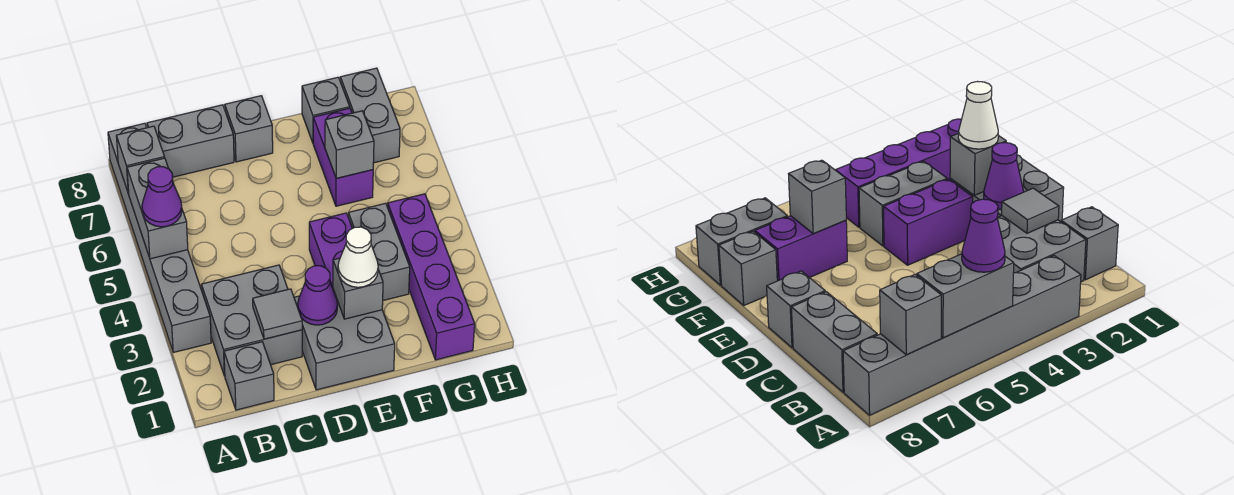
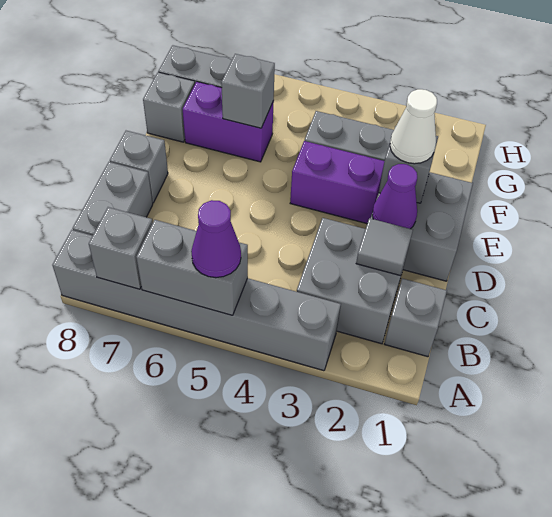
purple 1x4 brick [388,194,475,360] -> none

